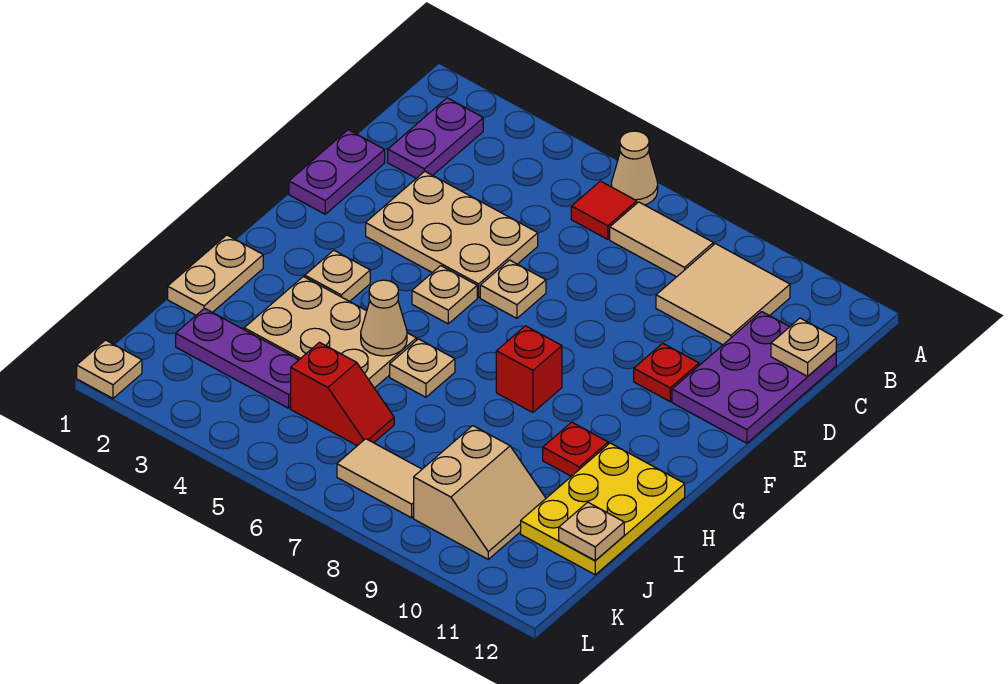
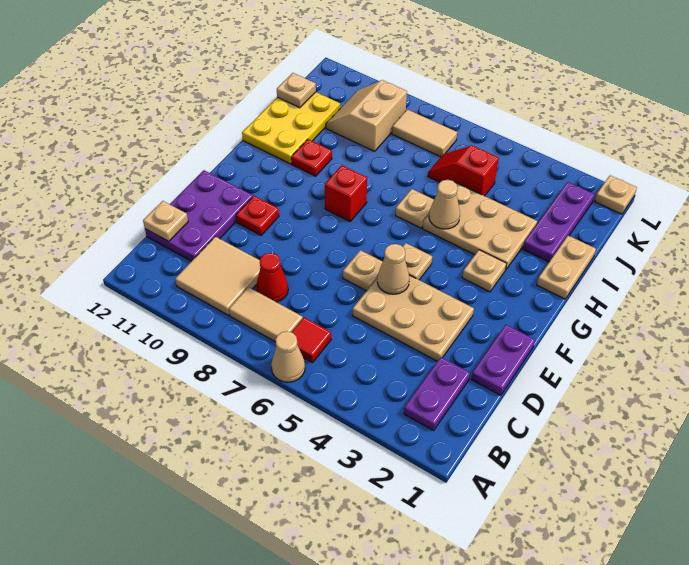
none -> red 1x1 cone [256,253,288,302]
none -> tan 1x1 cone [377,244,409,294]
purple 1x3 plate [176,308,299,408] -> purple 1x3 plate turned to [523,182,595,262]

